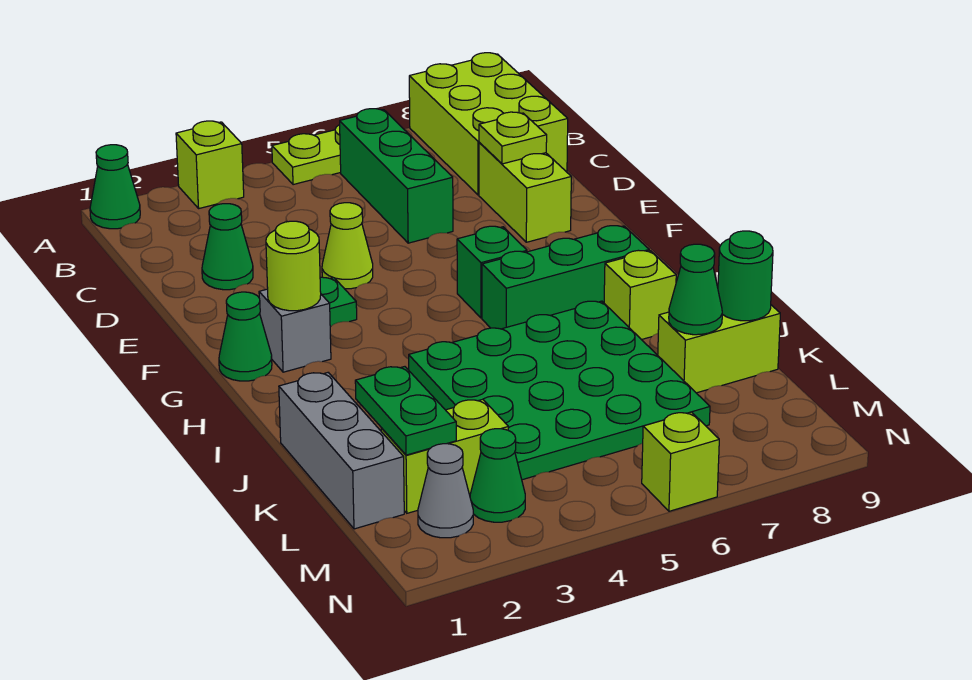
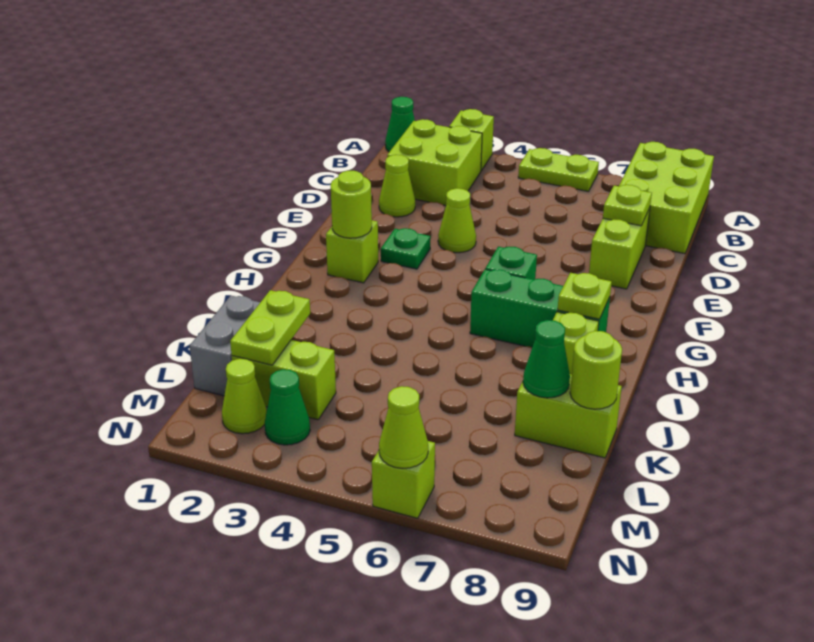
none -> lime 2x2 brick [387,119,482,206]
green 1x3 brick [340,109,453,243] -> none
green 1x1 cone [202,204,253,290] -> lime 1x1 cone [379,155,415,217]
green 1x1 cone [219,292,272,381] -> none
grey 1x1 brick [259,289,331,372] -> lime 1x1 brick [326,220,378,283]
none -> lime 1x1 plate [558,273,612,319]
green 4x4 plate [409,301,710,480] -> none
grey 1x3 brick [279,373,404,529] -> grey 1x2 brick [190,296,260,396]
green 1x2 plate [355,367,456,455] -> lime 1x2 plate [230,290,310,365]
green 1x1 round brick [718,231,773,321] -> lime 1x1 round brick [570,331,622,409]
grey 1x1 cone [418,444,473,538] -> lime 1x1 cone [222,359,267,434]
none -> lime 1x1 cone [379,386,428,468]

